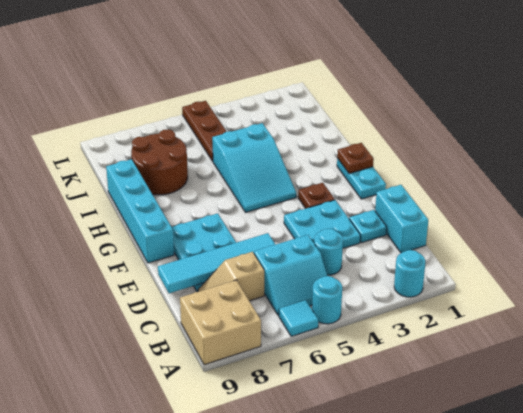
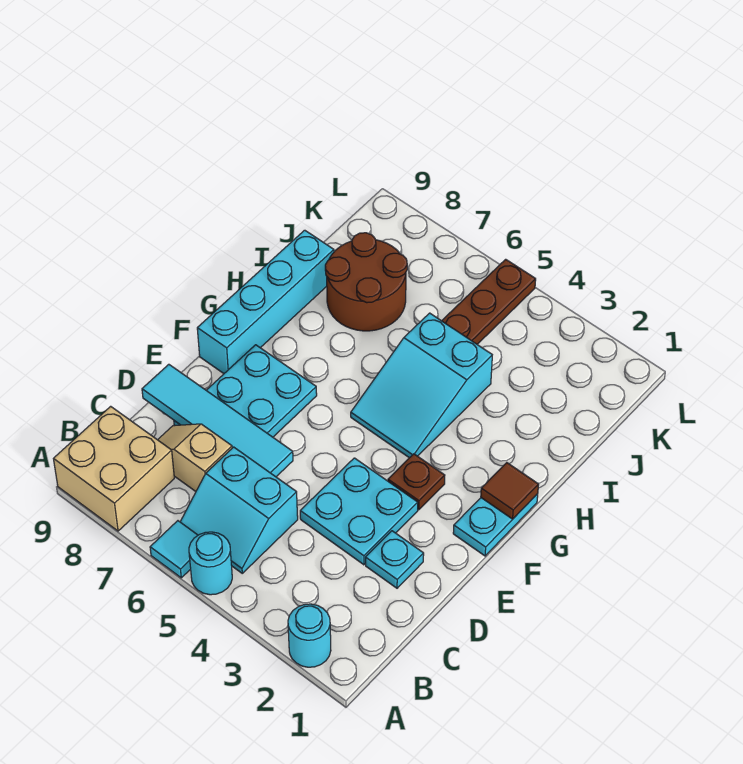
cyan 1x2 brick [375,185,428,253] -> none
cyan 1x1 round brick [314,229,343,275] -> none
brown 1x1 plate [337,143,374,174] -> brown 1x1 tile [481,463,539,519]

